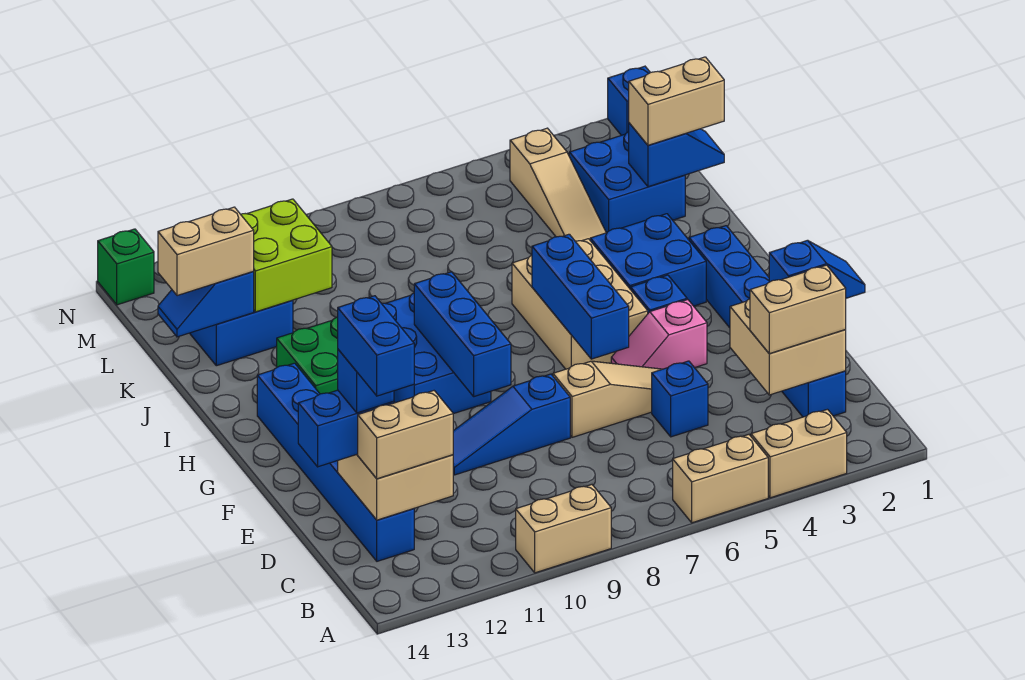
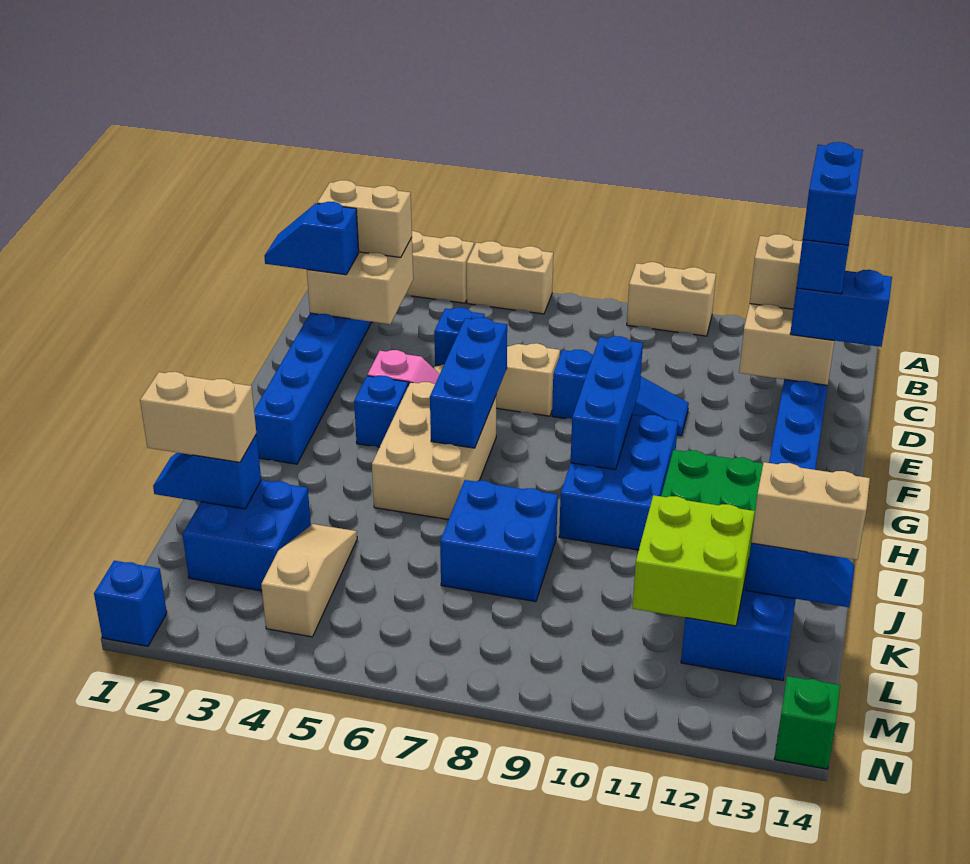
blue 2x2 brick [590,214,706,306] -> blue 2x2 brick moved to [440,480,558,602]

